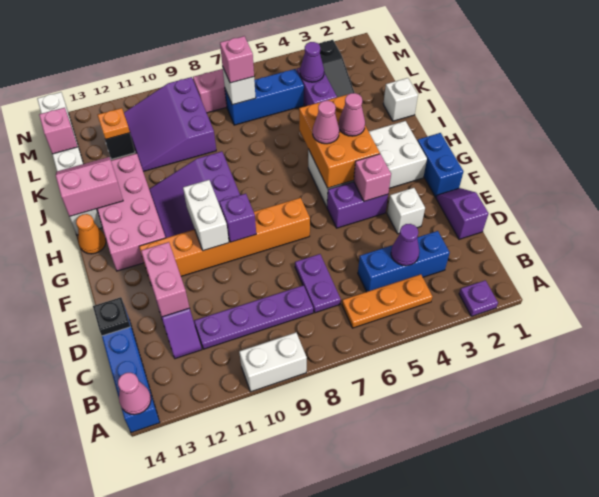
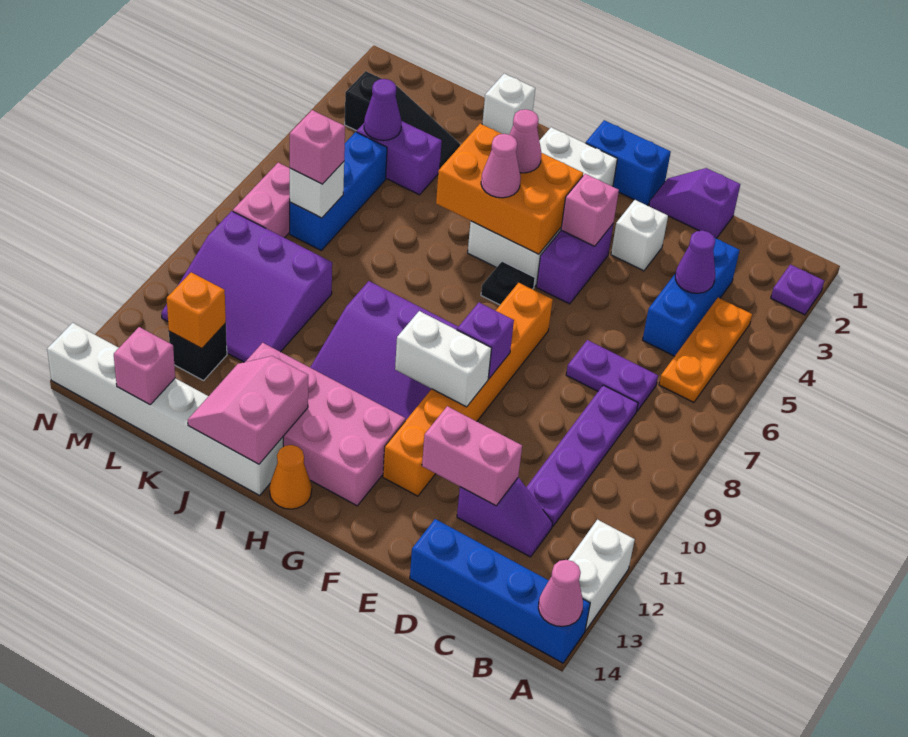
white 1x2 brick [239,333,307,392] -> white 1x2 brick moved to [569,520,635,631]
black 1x1 plate [93,297,130,336] -> black 1x1 plate moved to [481,261,535,305]
orange 1x1 plate [98,108,130,140] -> orange 1x1 brick [167,272,226,349]

